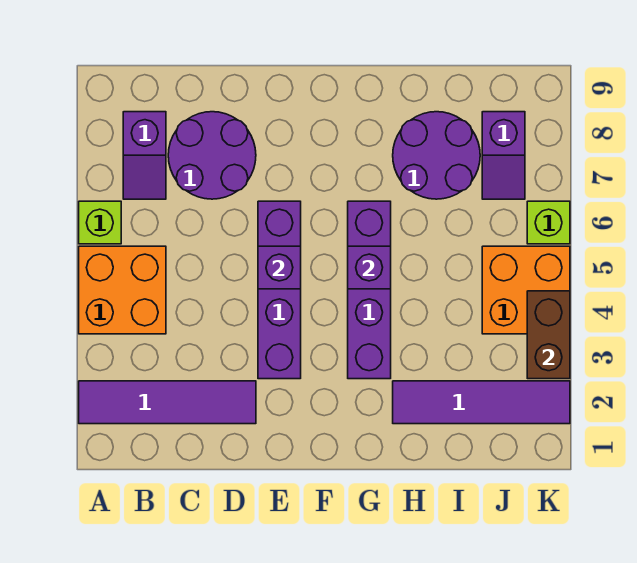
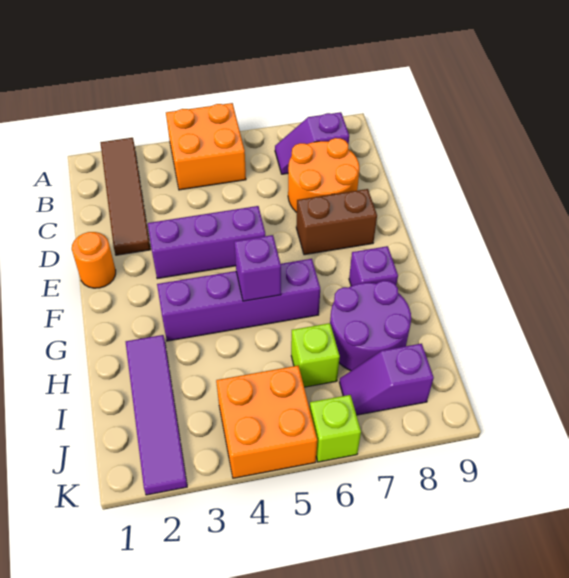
purple 1x4 tile [79,381,256,424] -> brown 1x4 tile [100,138,151,255]
lime 1x1 brick [79,201,121,244] -> lime 1x1 brick moved to [291,323,340,387]
purple 2x2 round brick [168,112,256,199] -> orange 2x2 round brick [288,138,360,212]
none -> orange 1x1 round brick [72,232,116,288]
purple 1x4 brick [258,201,301,379] -> purple 1x3 brick [148,206,265,279]
purple 1x1 brick [258,246,301,289] -> purple 1x1 brick moved to [349,246,398,286]
brown 1x2 brick [527,291,570,379] -> brown 1x2 brick moved to [296,189,377,255]

